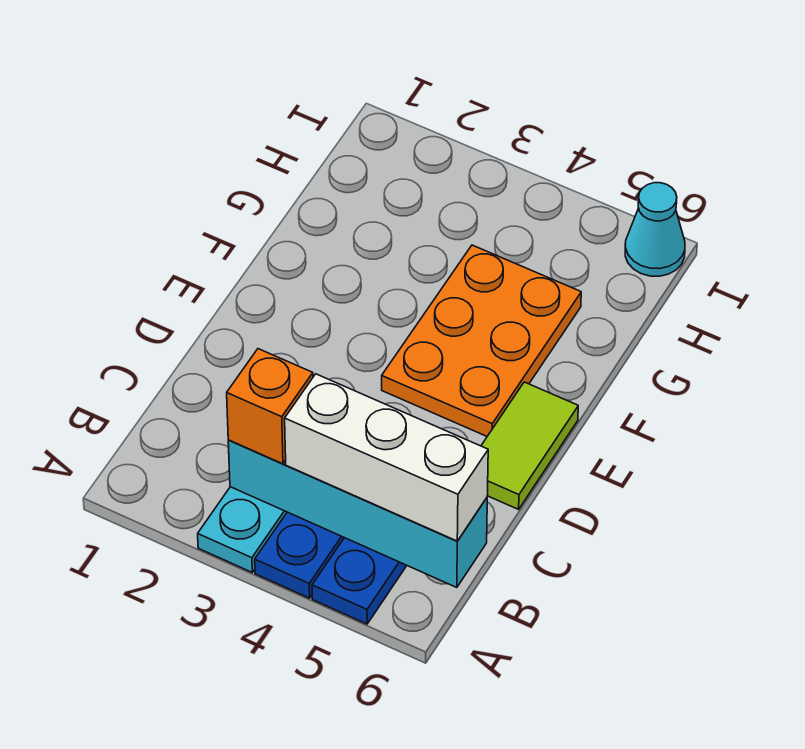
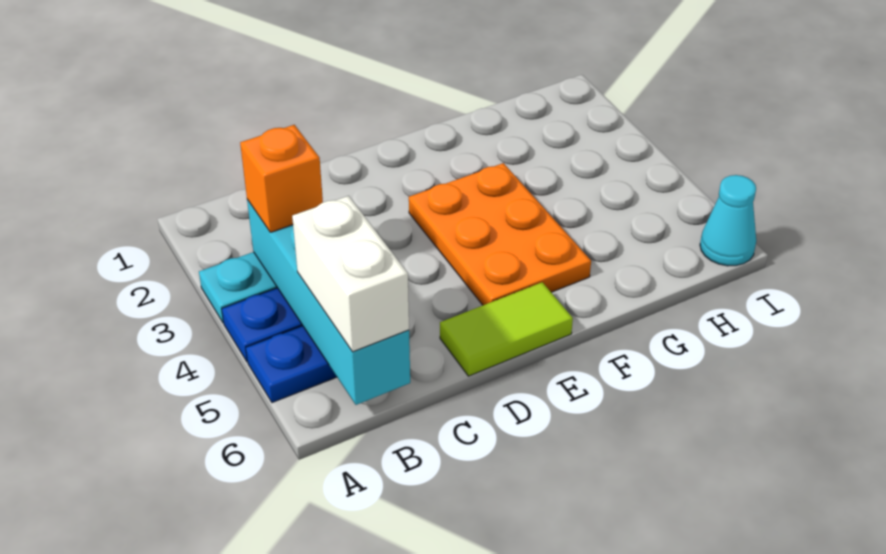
white 1x3 brick [285,374,488,541] -> white 1x2 brick [292,196,409,352]
orange 2x3 plate [382,245,581,436] -> orange 2x3 plate turned to [409,163,591,305]

